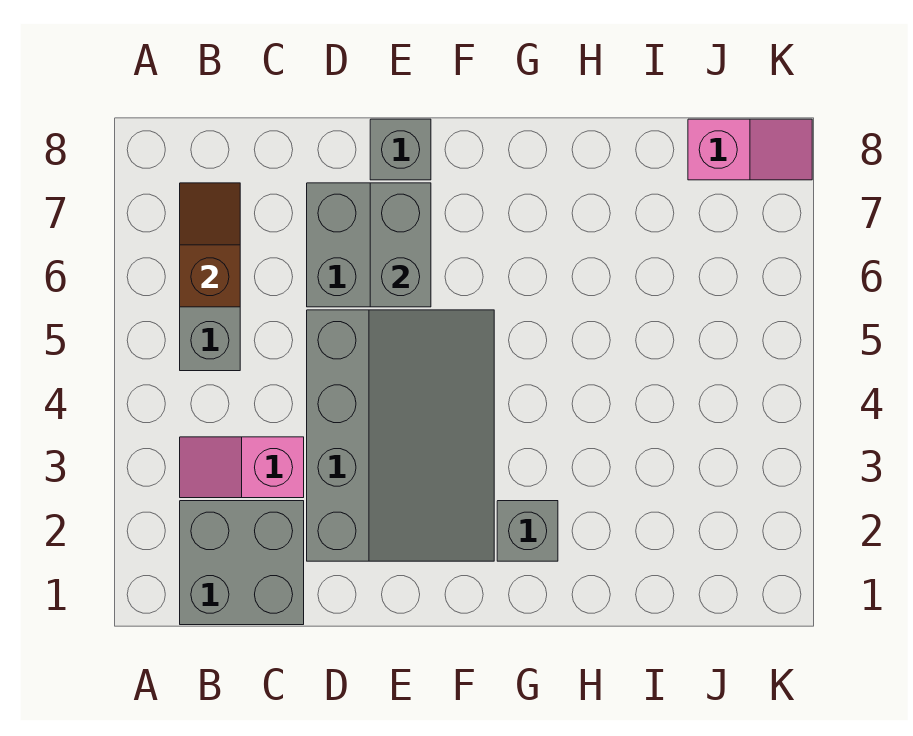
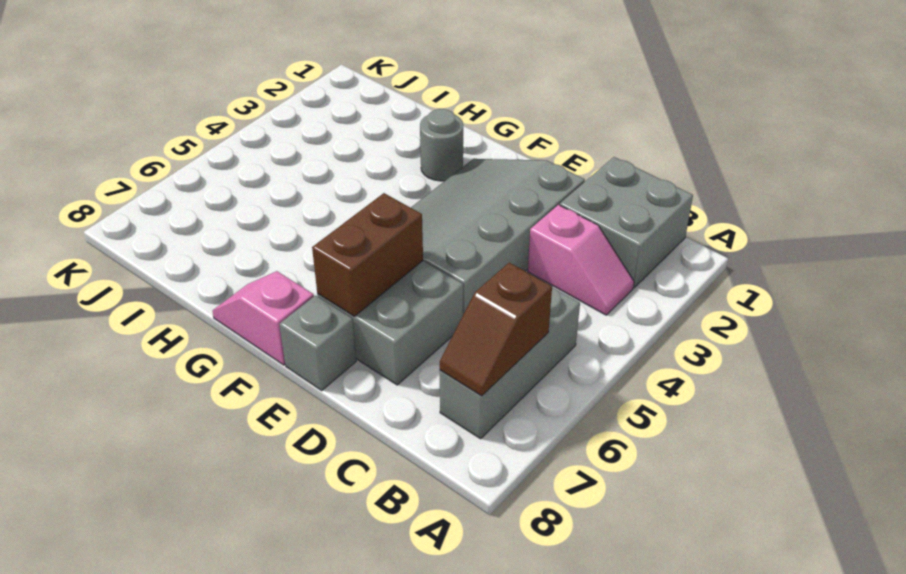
grey 1x2 brick [370,183,431,307] -> brown 1x2 brick [312,193,423,316]
grey 1x1 brick [497,501,558,561] -> grey 1x1 round brick [420,109,463,181]
pink 1x2 slope [688,119,812,180] -> pink 1x2 slope moved to [212,271,314,365]

